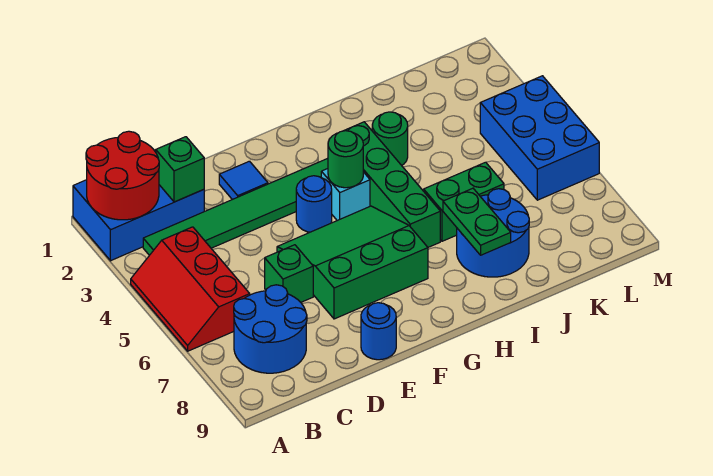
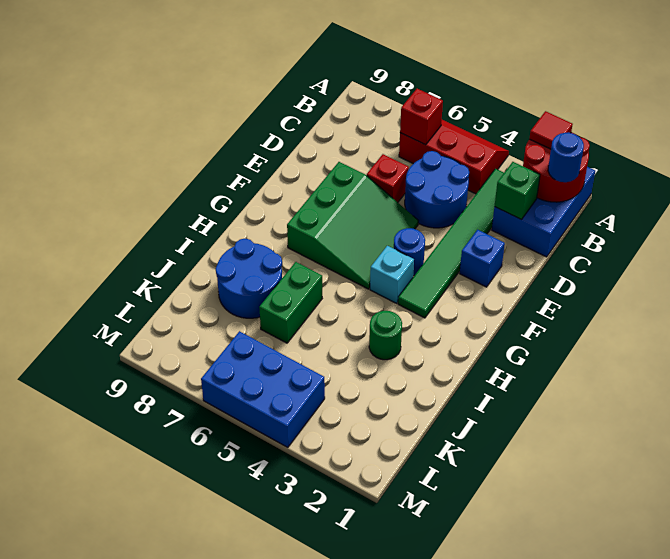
none -> red 1x1 tile [529,111,573,149]
none -> red 1x1 brick [400,89,443,145]
blue 2x2 round brick [234,285,307,373] -> blue 2x2 round brick moved to [405,151,469,228]
green 1x1 brick [265,245,313,302] -> red 1x1 brick [367,154,409,202]
blue 1x1 tile [219,161,268,200] -> blue 1x1 brick [460,230,505,287]
blue 1x1 round brick [361,303,396,360] -> blue 1x1 round brick moved to [548,132,584,182]
green 1x1 round brick [328,131,363,188] -> none
green 1x4 brick [344,122,440,247] -> none
green 1x2 plate [443,188,511,255] -> none

